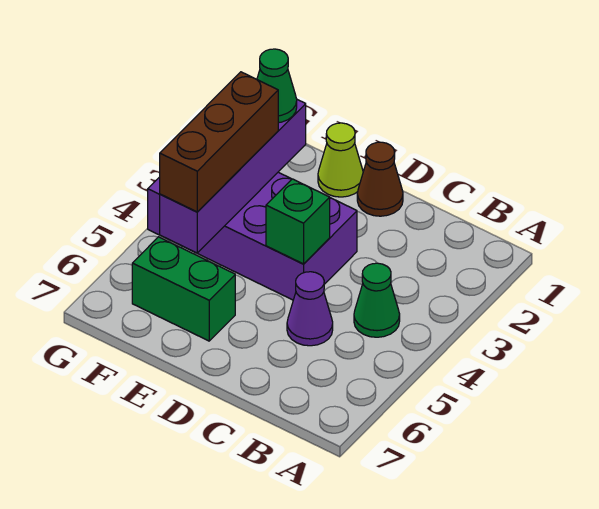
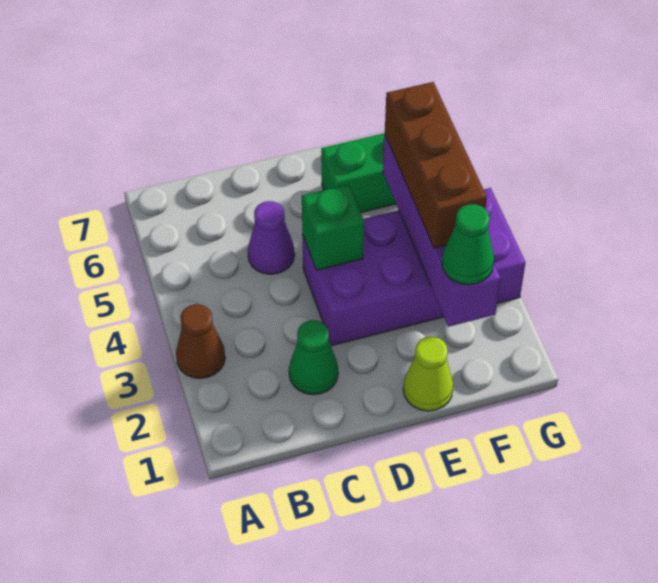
green 1x1 cone [354,263,400,337] -> green 1x1 cone moved to [289,320,338,395]
brown 1x1 cone [357,142,403,216] -> brown 1x1 cone moved to [176,304,225,378]

